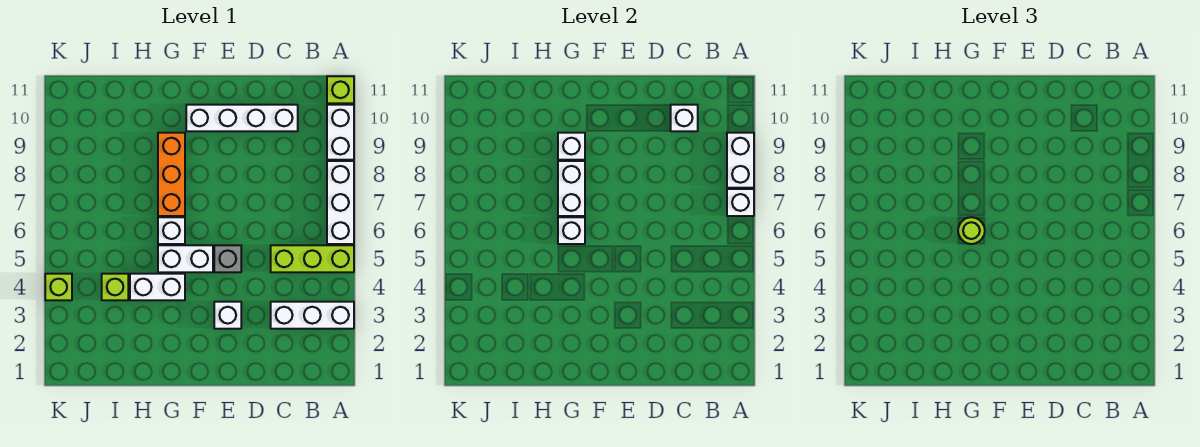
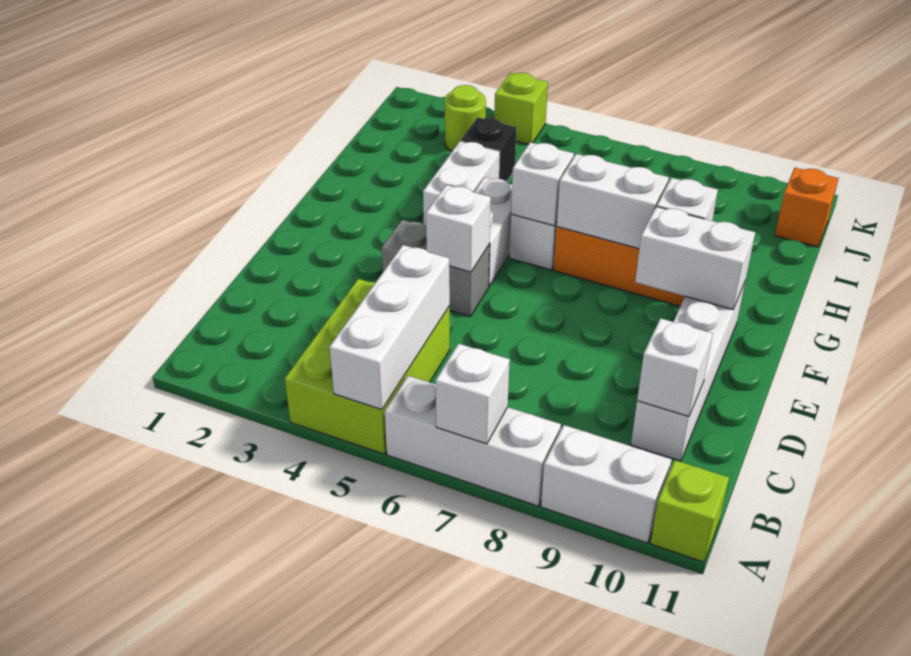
white 1x3 brick [271,302,354,329] -> white 1x3 brick moved to [330,245,450,410]
lime 1x3 brick [271,245,354,272] -> lime 2x3 brick [285,279,450,454]
white 1x2 brick [727,133,754,188] -> white 1x2 brick moved to [635,207,755,310]
white 1x1 brick [214,302,241,329] -> white 1x1 brick moved to [426,185,491,272]
grey 1x1 brick [214,245,241,272] -> grey 1x2 brick [382,220,490,317]
lime 1x1 round brick [958,217,985,244] -> lime 1x1 round brick moved to [445,85,486,152]
lime 1x1 brick [102,274,128,300] -> black 1x1 brick [461,117,517,181]
none -> orange 1x1 brick [775,168,839,247]

